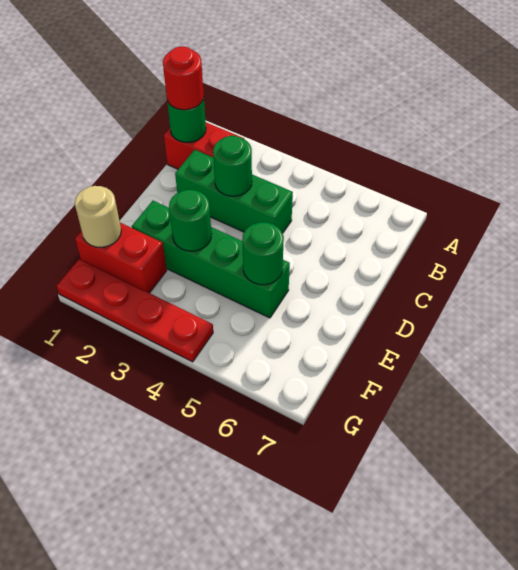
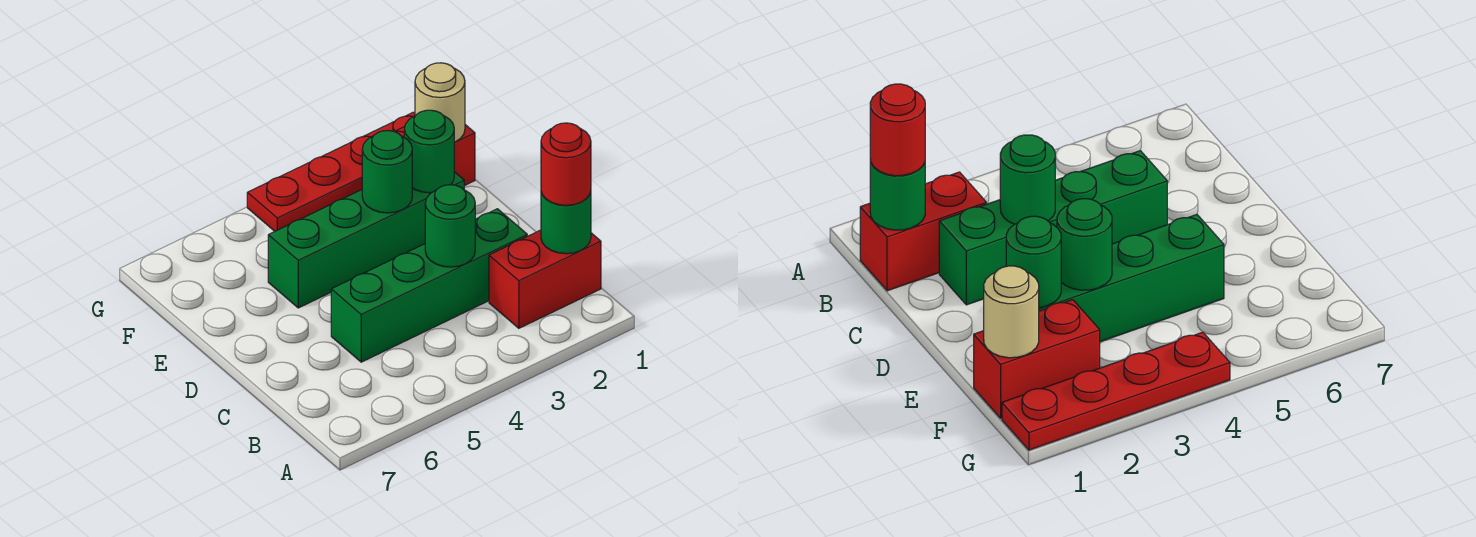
green 1x3 brick [175,150,293,233] -> green 1x4 brick [331,209,527,362]
green 1x1 round brick [242,222,284,285] -> green 1x1 round brick moved to [404,110,454,193]

